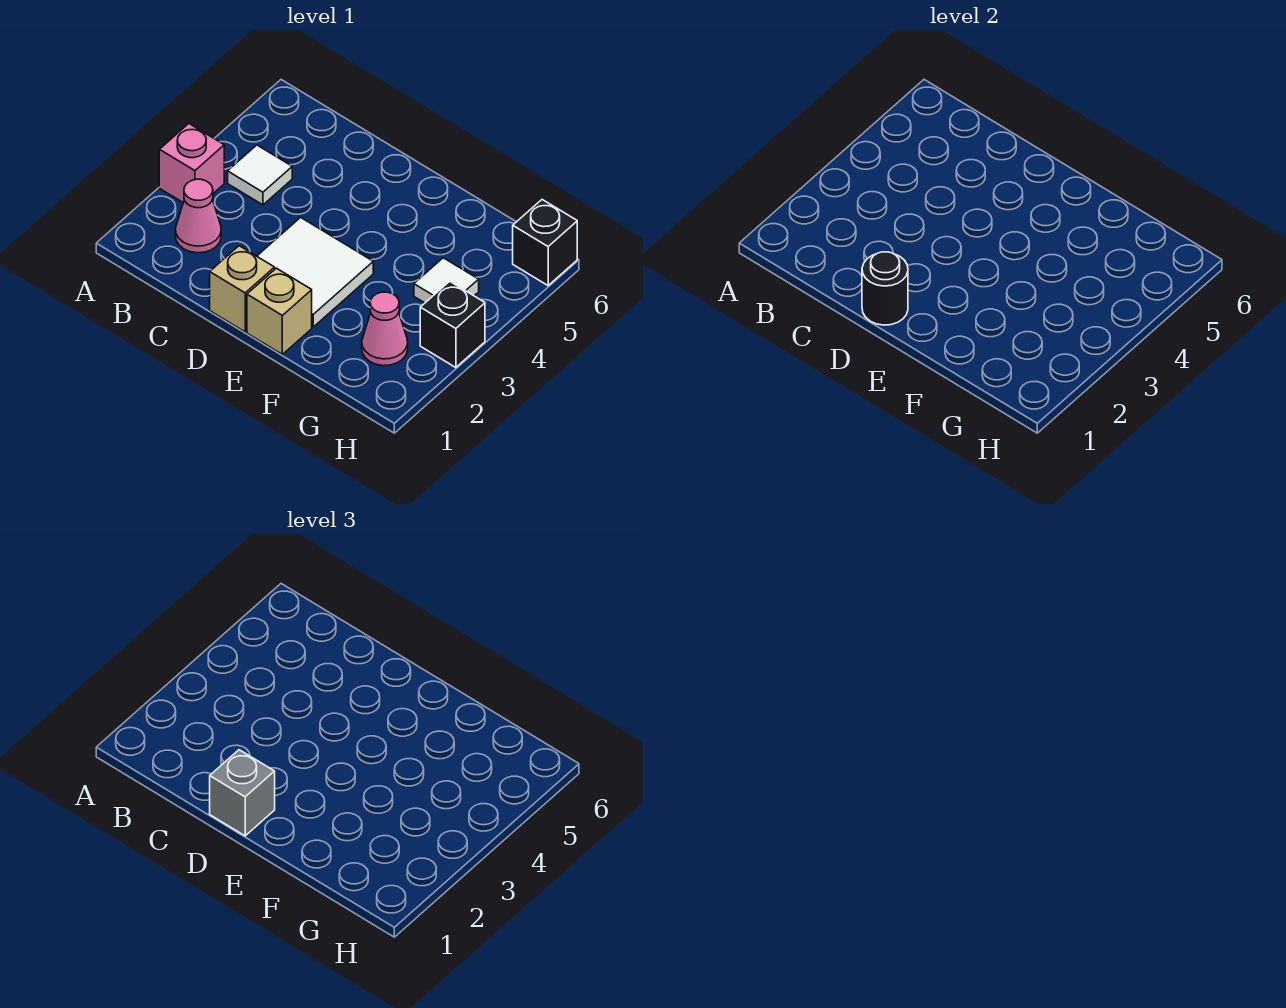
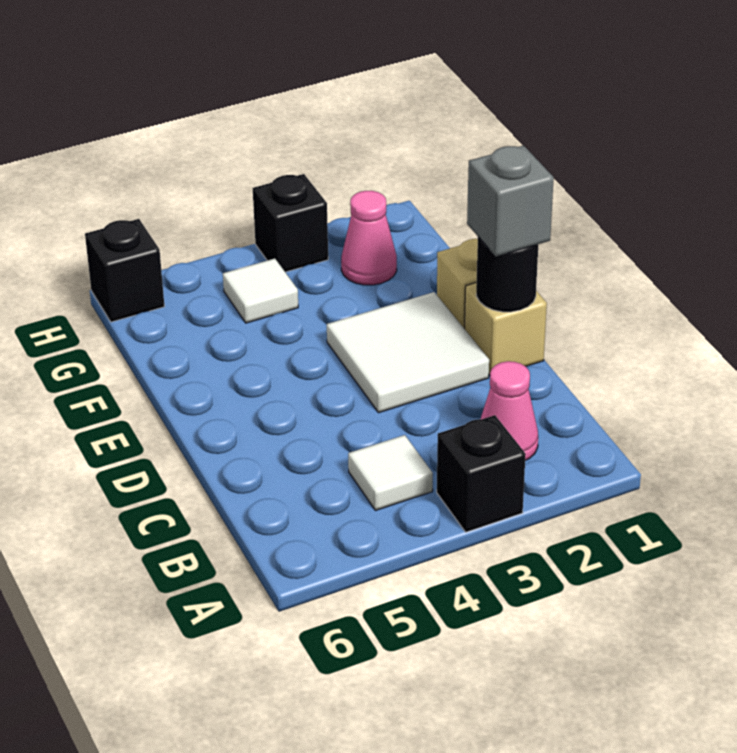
pink 1x1 brick [159,124,224,202] -> black 1x1 brick [437,415,526,532]

